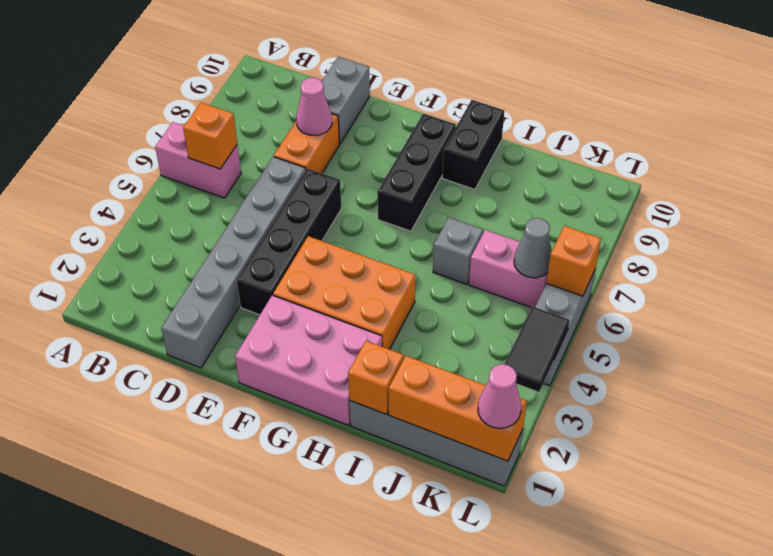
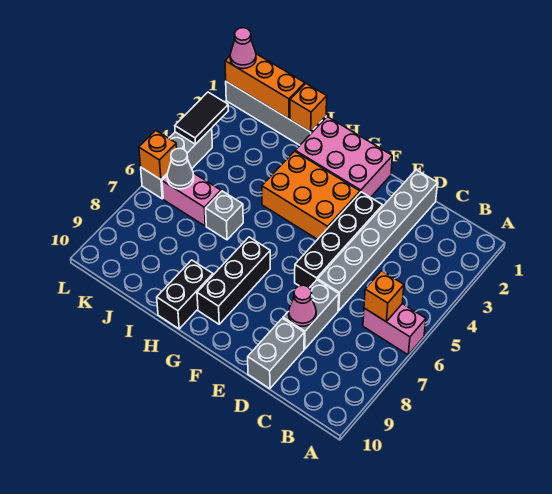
orange 1x2 brick [274,114,340,173] -> grey 1x2 brick [283,280,339,349]

